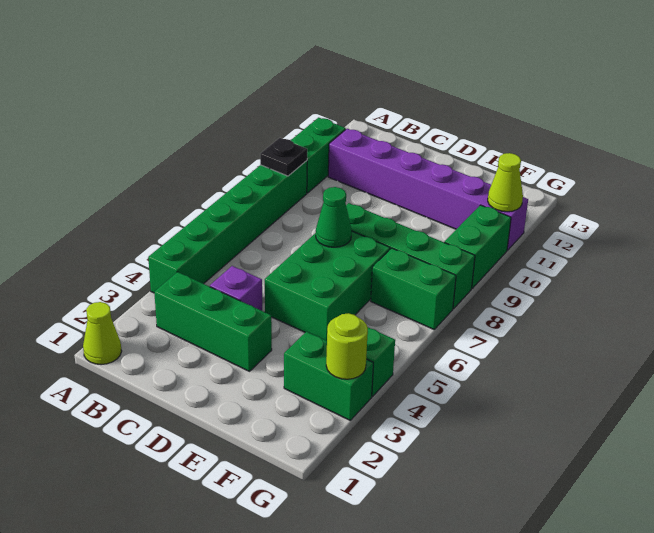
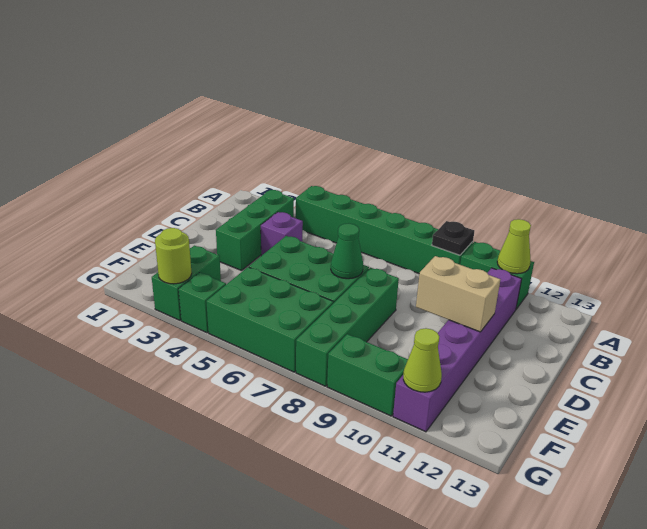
lime 1x1 cone [83,302,122,365] -> lime 1x1 cone moved to [497,219,531,274]
none -> tan 1x2 brick [416,256,500,332]
green 1x2 brick [371,248,456,329] -> green 2x3 brick [206,267,333,372]

